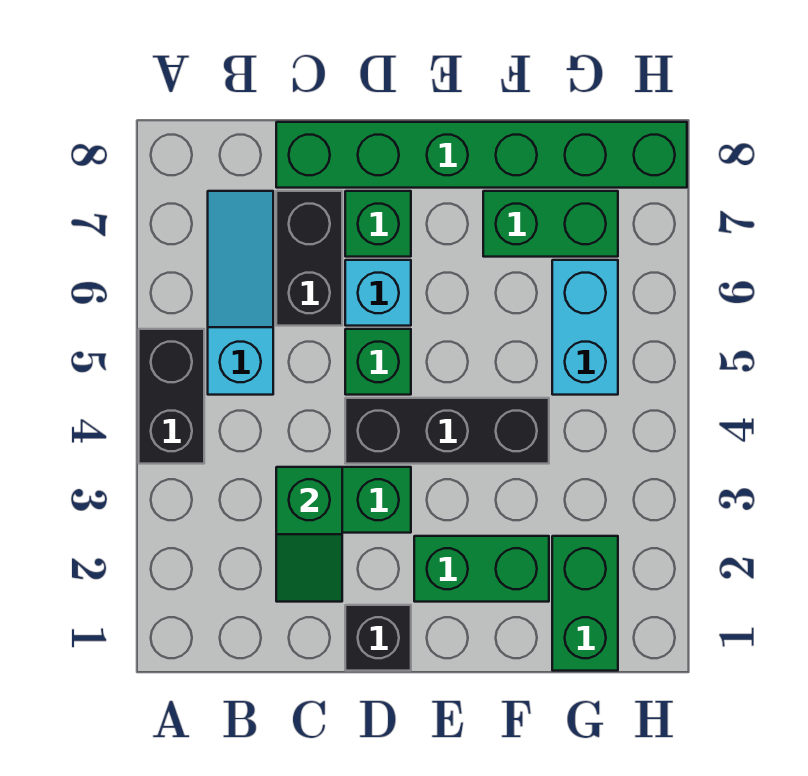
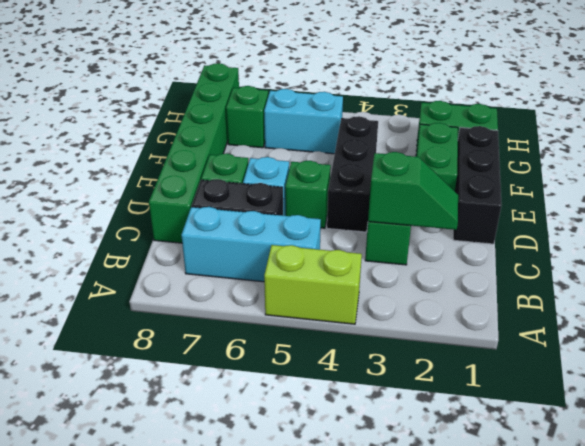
black 1x2 brick [139,329,204,464] -> lime 1x2 brick [264,245,362,324]
cyan 1x3 slope [208,191,273,395] -> cyan 1x3 brick [181,207,321,282]
black 1x1 brick [345,605,411,671] -> black 1x3 brick [453,126,502,244]
green 1x2 brick [483,191,618,257] -> green 1x1 brick [226,86,268,148]

